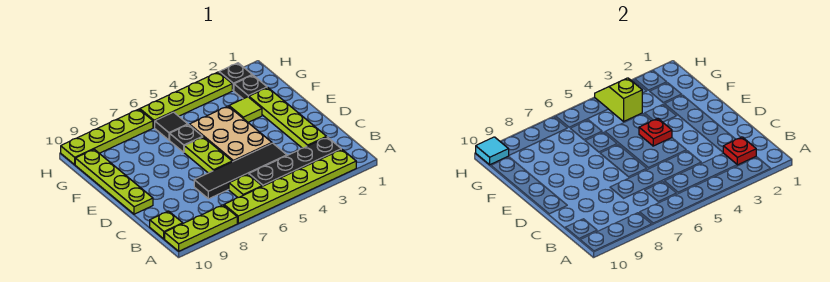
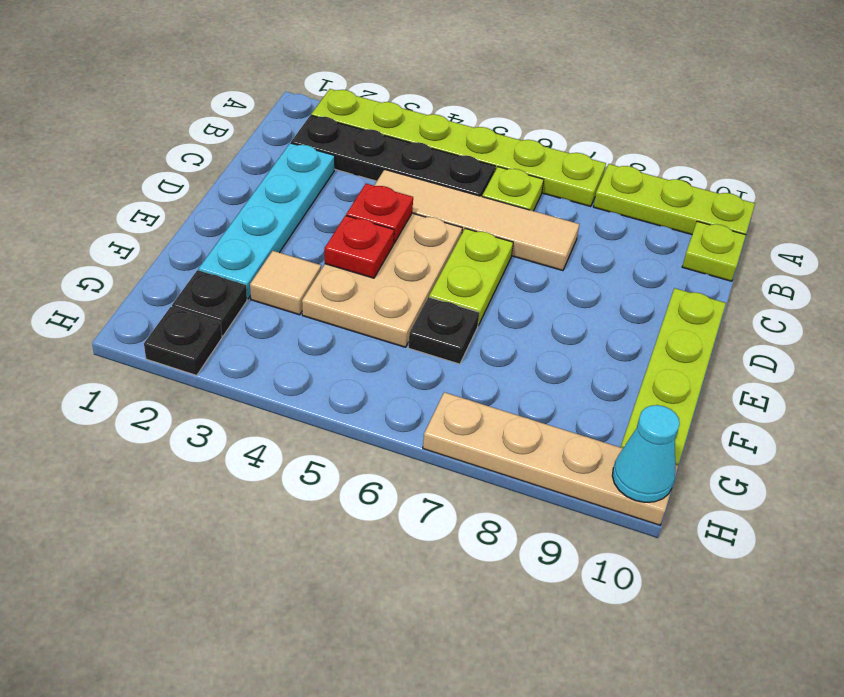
red 1x1 plate [723,137,756,165] -> red 1x1 plate moved to [346,184,413,244]
lime 1x4 plate [249,88,327,148] -> cyan 1x4 plate [199,143,335,299]
black 1x4 tile [194,143,287,199] -> tan 1x4 tile [374,169,579,271]
lime 1x1 tile [229,97,262,122] -> tan 1x1 tile [250,251,321,315]
lime 1x2 slope [595,78,642,121] -> none
black 1x1 tile [155,112,188,140] -> none
lime 1x4 plate [140,72,232,128] -> none
lime 1x4 plate [61,109,153,165] -> tan 1x4 plate [423,392,678,525]
cyan 1x1 tile [476,137,509,165] -> cyan 1x1 cone [612,405,680,502]

